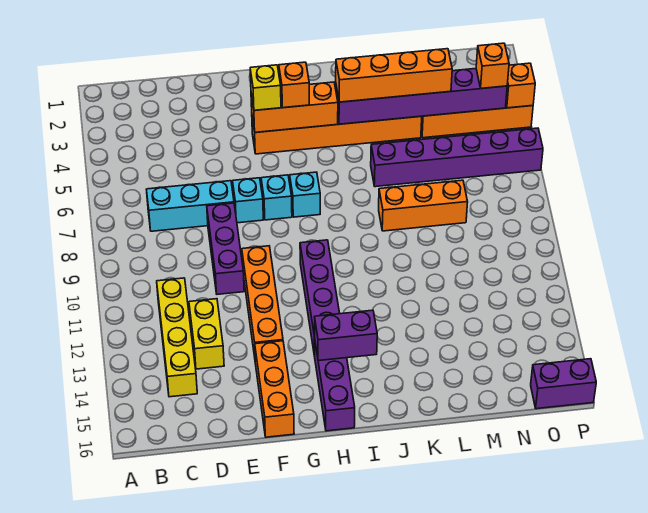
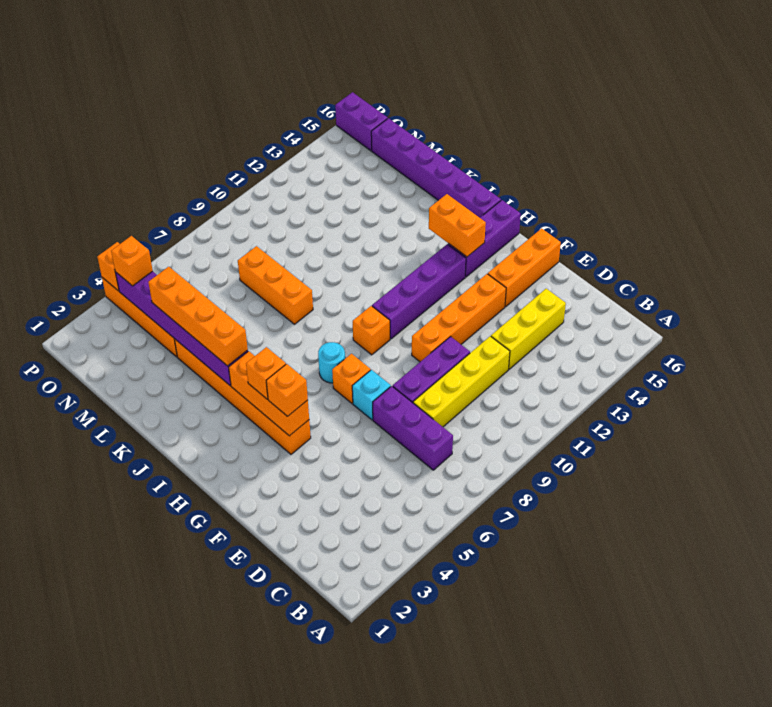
cyan 1x3 brick [146,181,234,231] -> purple 1x3 brick [373,386,453,470]
yellow 1x4 brick [157,278,197,397] -> yellow 1x4 brick moved to [413,336,510,427]
yellow 1x2 brick [189,299,224,369] -> yellow 1x3 brick [491,289,566,369]
yellow 1x1 brick [250,65,281,110] -> orange 1x1 brick [266,364,308,416]
cyan 1x1 brick [261,175,292,220] -> orange 1x1 brick [332,354,370,403]
cyan 1x1 brick [290,172,320,217] -> cyan 1x1 round brick [318,342,345,383]
none -> orange 1x1 brick [353,306,390,355]
purple 1x2 brick [314,310,377,361] -> orange 1x2 brick [429,194,486,257]
purple 1x6 brick [371,128,543,187] -> purple 1x6 brick moved to [371,118,501,218]

